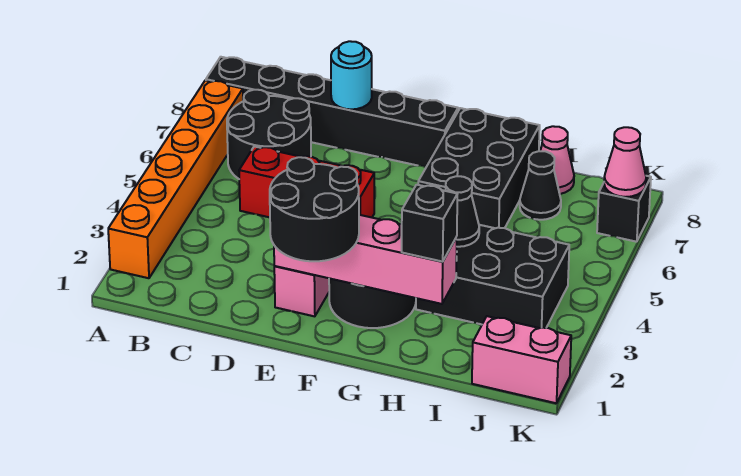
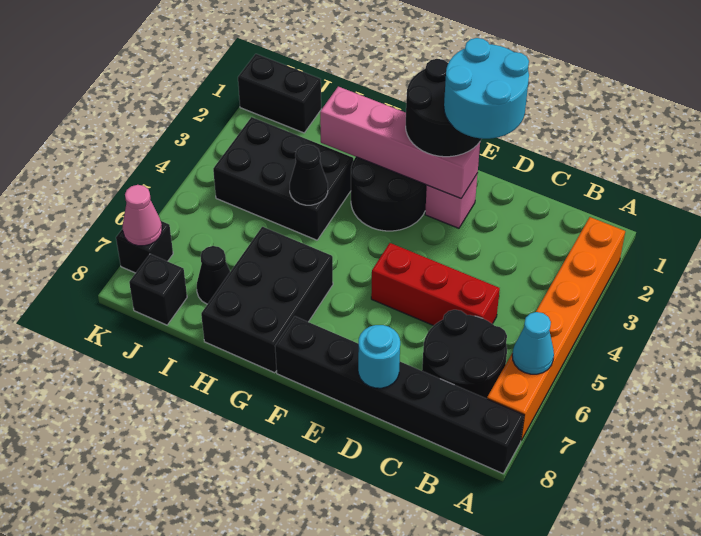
none -> cyan 1x1 cone [512,312,554,374]
none -> cyan 2x2 round brick [444,38,529,139]
black 1x1 brick [402,185,457,262] -> black 1x1 brick moved to [129,254,187,325]
pink 1x1 cone [540,126,574,194] -> none
pink 1x2 brick [472,316,571,403] -> black 1x2 brick [238,54,321,133]

